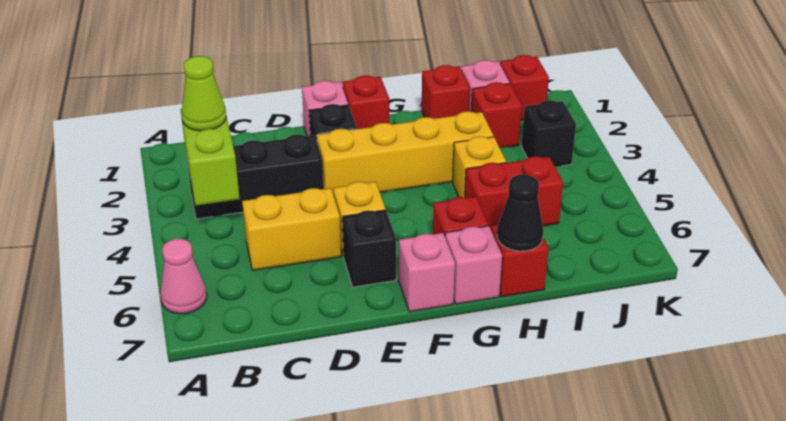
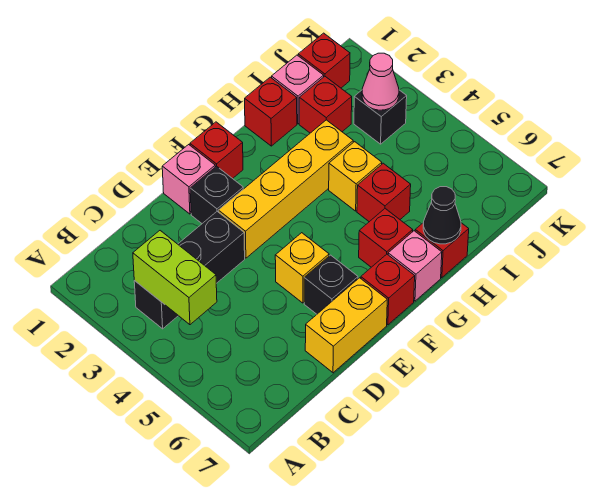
pink 1x1 cone [160,239,207,314] -> pink 1x1 cone moved to [362,53,399,110]
lime 1x1 cone [182,56,226,131] -> none
yellow 1x2 brick [242,188,341,270] -> yellow 1x2 brick moved to [305,278,387,373]
pink 1x1 brick [399,233,455,312] -> red 1x1 brick [361,254,415,325]
red 1x2 brick [465,156,563,229] -> red 1x1 brick [357,163,411,222]

